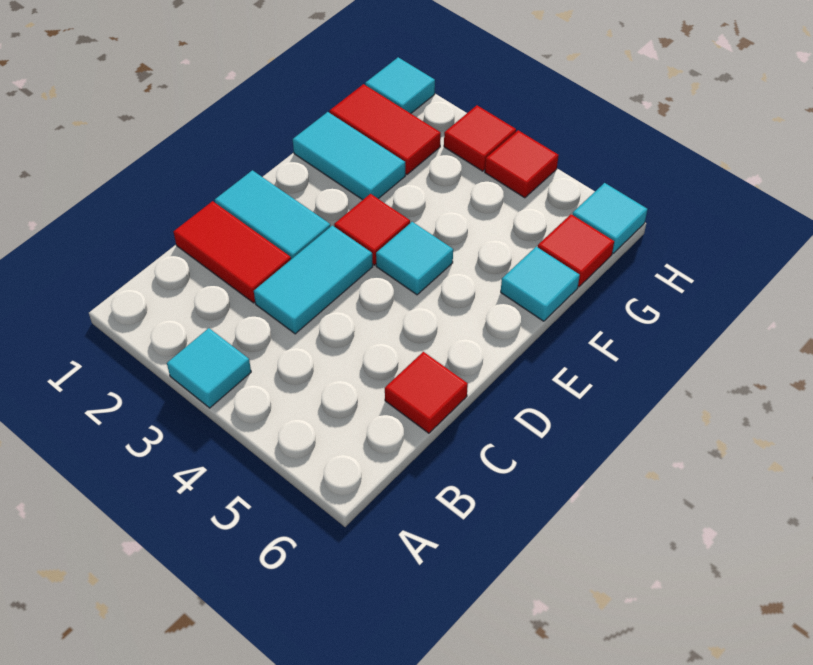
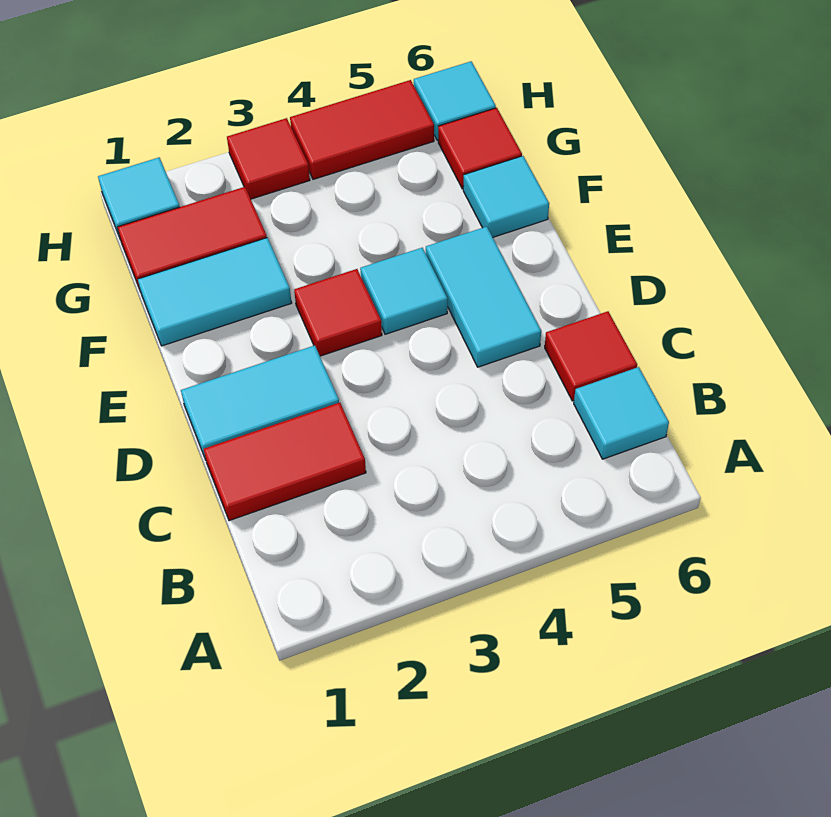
cyan 1x1 tile [167,328,251,408] -> cyan 1x1 tile moved to [574,367,669,459]
cyan 1x2 tile [254,226,373,334] -> cyan 1x2 tile moved to [426,227,541,367]
red 1x1 tile [485,130,559,198] -> red 1x2 tile [290,80,434,179]

